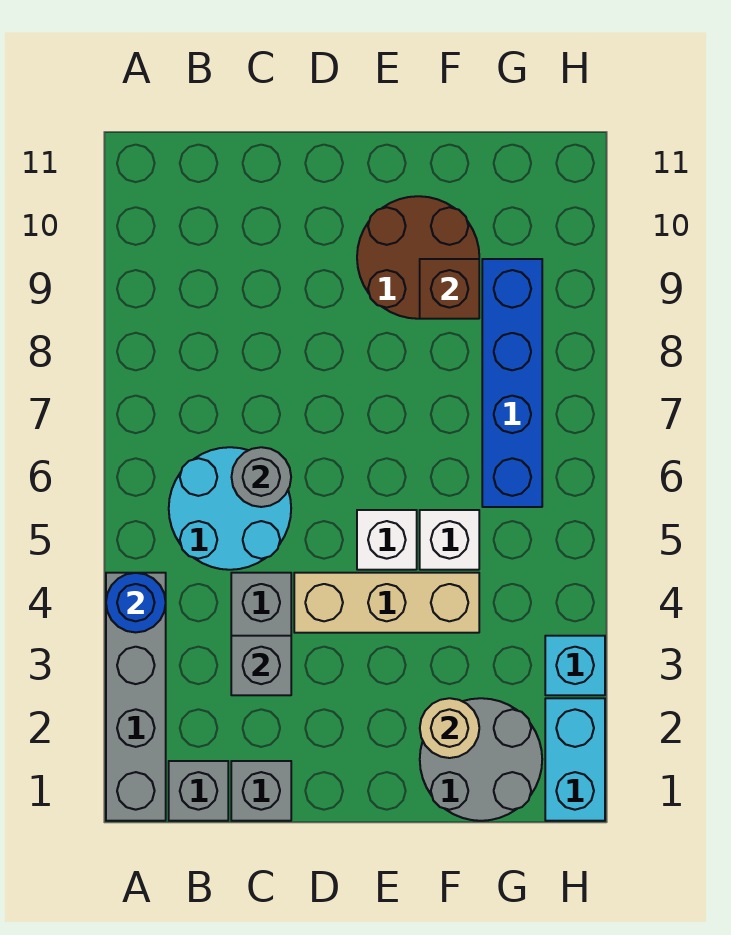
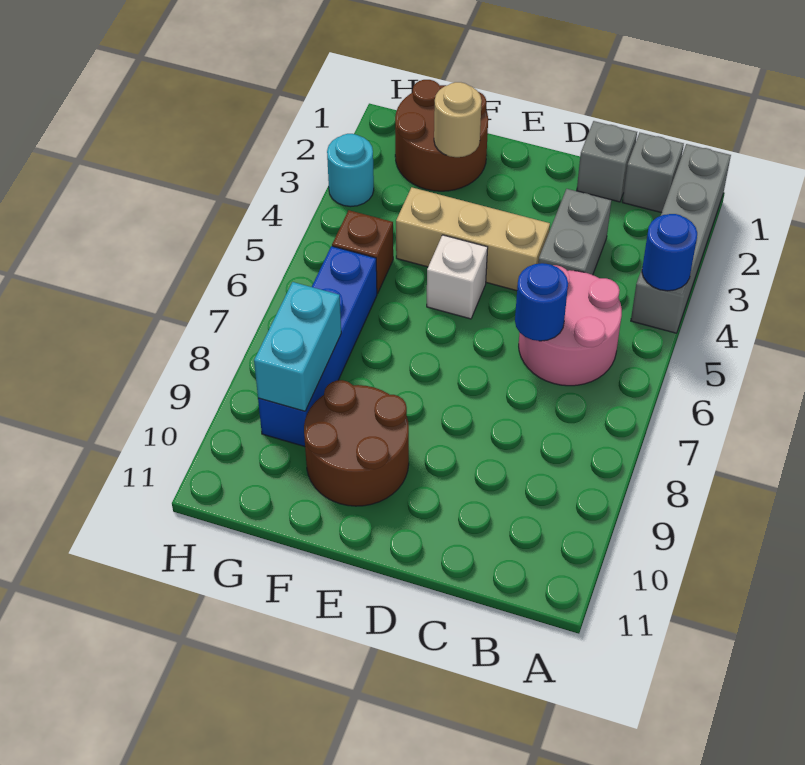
cyan 2x2 round brick [169,447,291,570] -> pink 2x2 round brick [519,265,622,386]
grey 1x1 brick [231,636,291,695] -> none
grey 1x1 round brick [232,447,291,507] -> blue 1x1 round brick [515,263,568,341]
grey 2x2 round brick [420,698,542,821] -> brown 2x2 round brick [395,80,488,191]
white 1x1 brick [420,510,479,570] -> none
brown 1x1 brick [420,259,479,319] -> brown 1x1 brick moved to [332,210,393,294]
cyan 1x2 brick [545,698,605,821] -> cyan 1x2 brick moved to [254,282,341,411]
cyan 1x1 brick [545,636,605,695] -> cyan 1x1 round brick [327,134,374,207]

